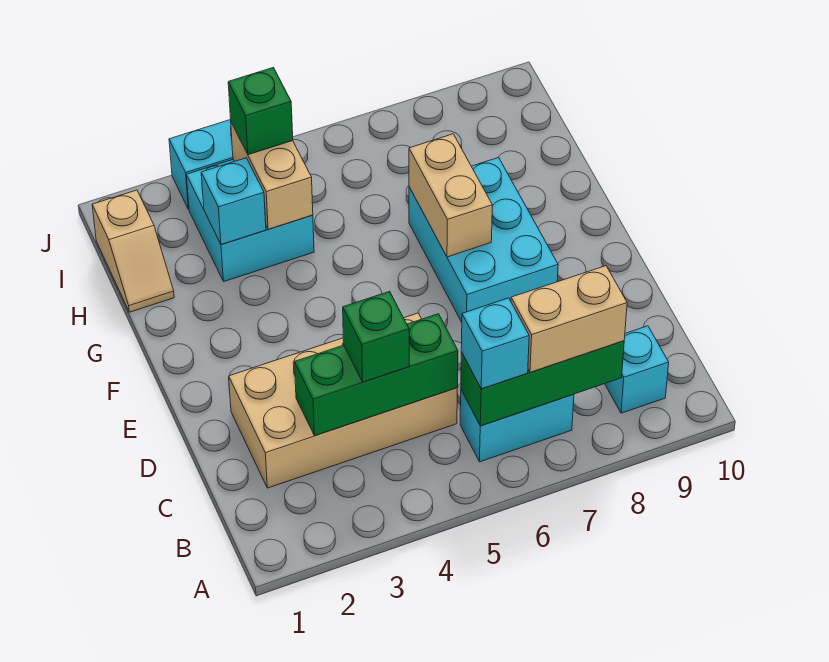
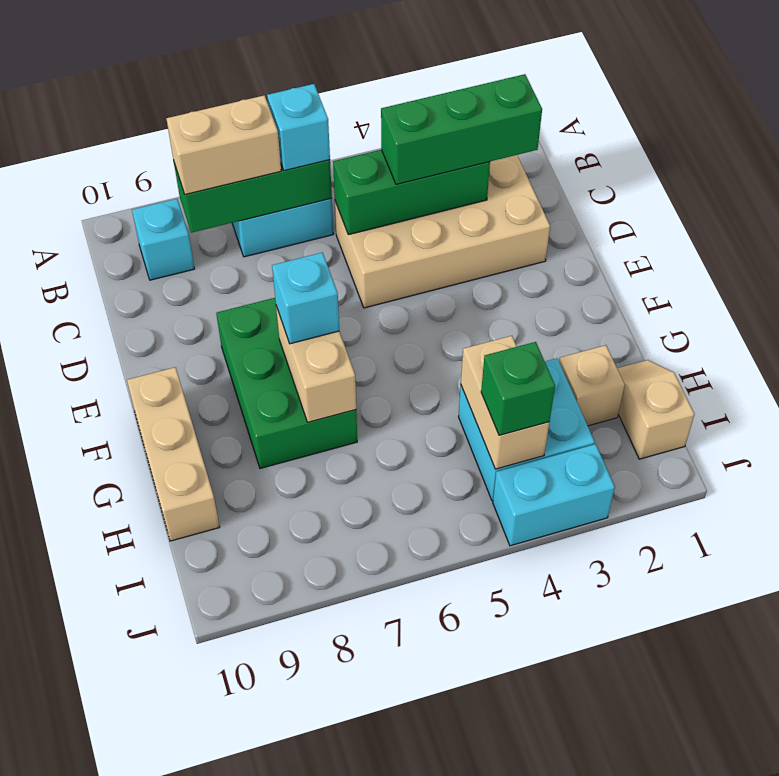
green 1x1 brick [343,291,409,382] -> green 1x3 brick [381,74,542,184]
cyan 2x3 brick [409,158,558,322] -> green 2x3 brick [216,298,357,468]
none -> tan 1x3 brick [127,367,220,541]
none -> tan 1x1 brick [559,345,625,426]
cyan 1x1 brick [201,158,266,245] -> cyan 1x1 brick moved to [272,253,339,344]

